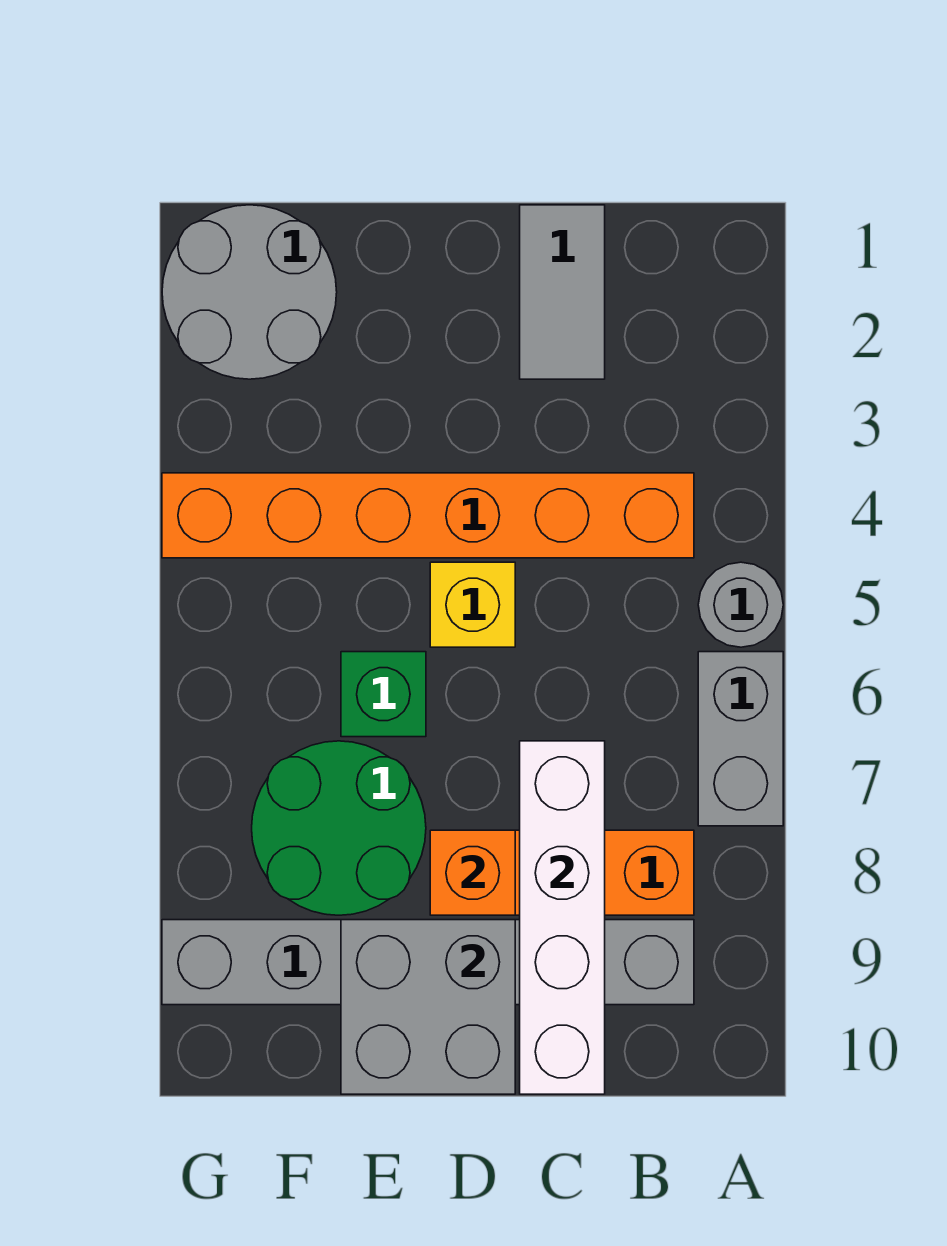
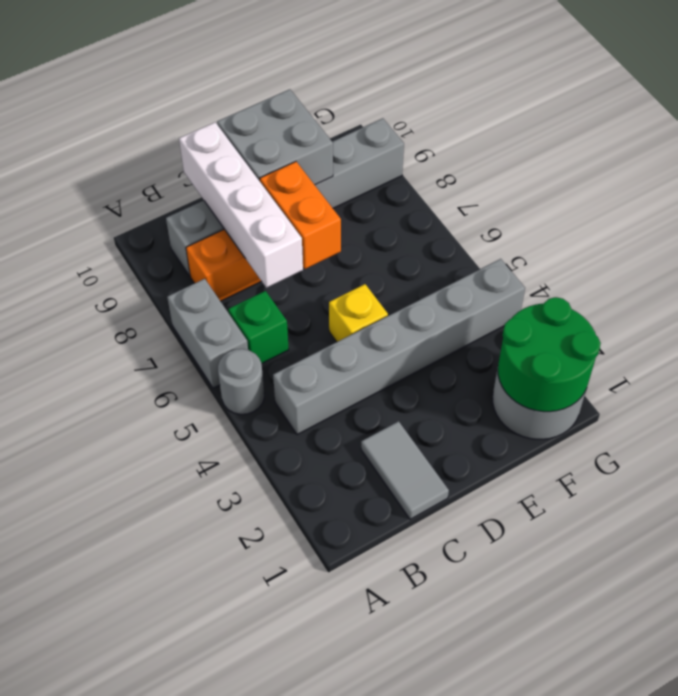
orange 1x6 brick [162,473,694,558] -> grey 1x6 brick [273,259,525,434]
orange 1x1 brick [430,830,515,915] -> orange 1x2 brick [260,162,341,269]
green 1x1 brick [341,652,426,737] -> green 1x1 brick moved to [228,291,289,363]
green 2x2 round brick [252,741,426,915] -> green 2x2 round brick moved to [498,297,601,412]

